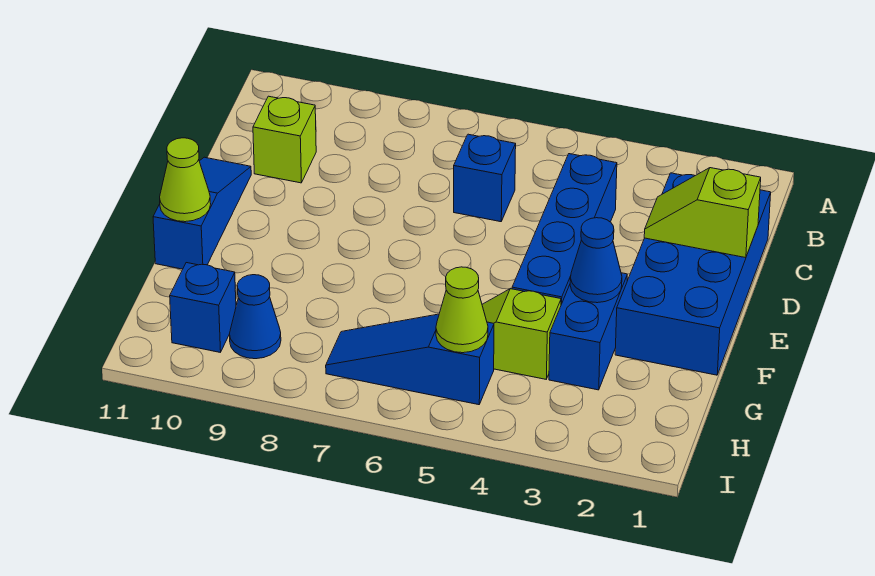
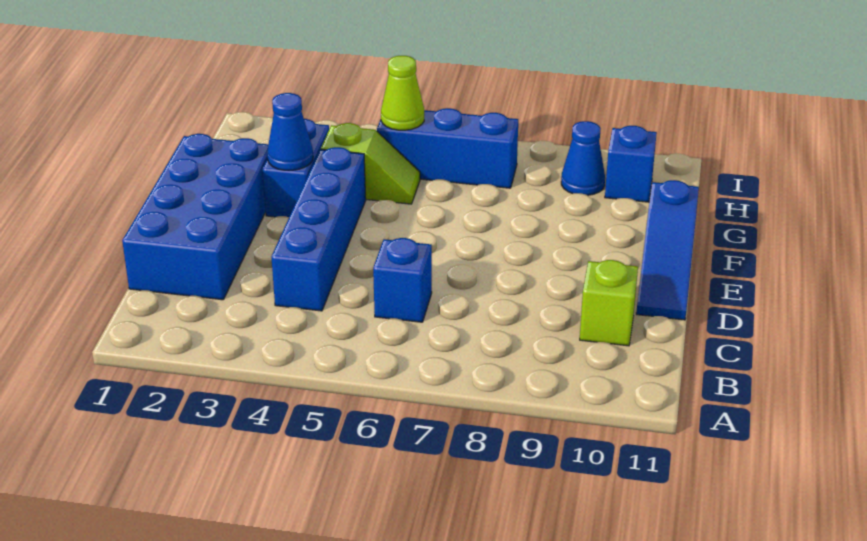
lime 1x2 slope [644,168,761,258] -> none
lime 1x1 cone [160,138,211,222] -> none
blue 1x3 slope [326,314,494,405] -> blue 1x3 brick [377,108,518,188]

